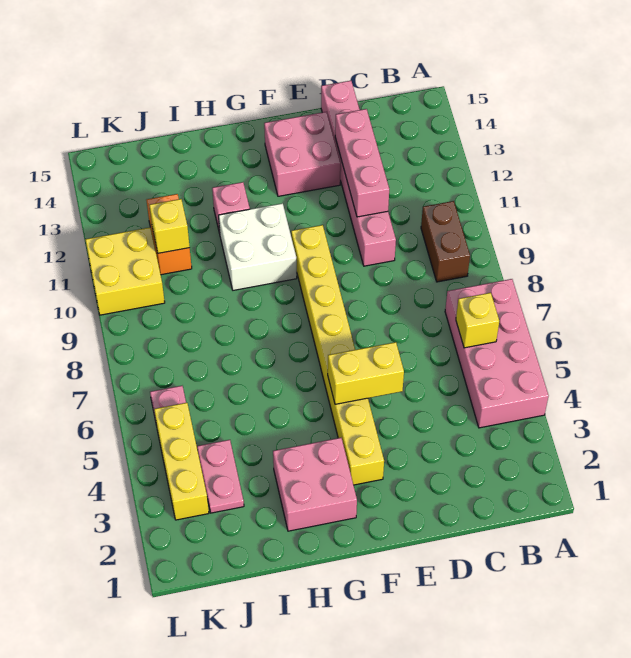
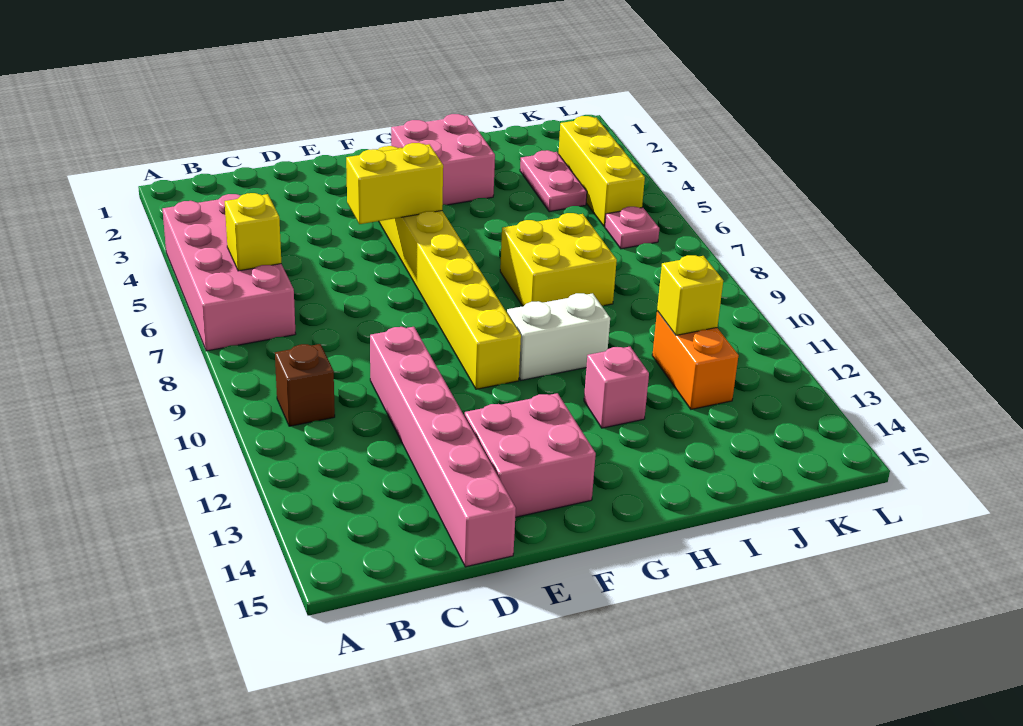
brown 1x2 brick [421,201,470,282] -> brown 1x1 brick [275,344,335,426]
pink 1x3 brick [335,109,389,217] -> none
white 2x2 brick [219,203,297,290] -> white 1x2 brick [507,293,610,380]
yellow 2x2 brick [85,227,165,315] -> yellow 2x2 brick moved to [500,213,617,306]

